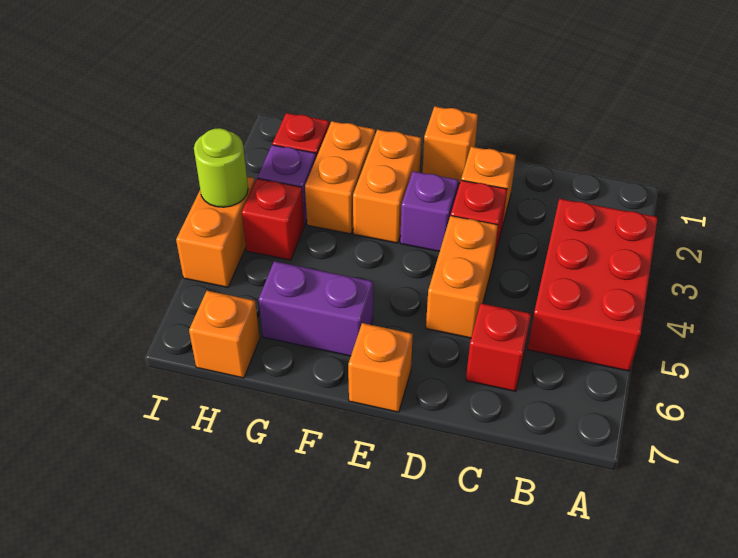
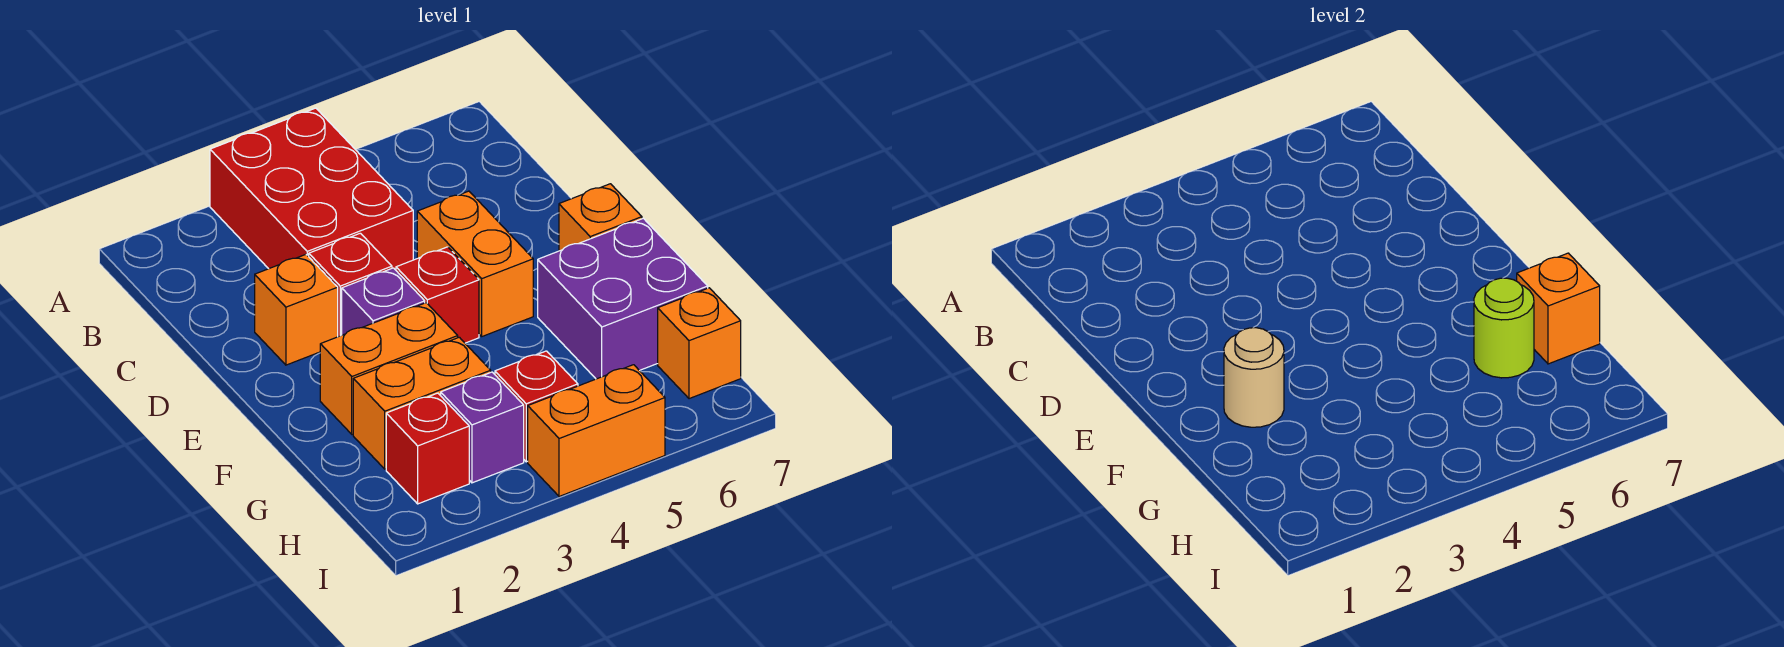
red 2x3 brick [528,199,658,371] -> red 2x3 brick turned to [210,108,413,270]
red 1x1 brick [466,303,531,391] -> red 1x1 brick moved to [396,247,479,343]
orange 1x2 brick [426,216,498,338] -> orange 1x2 brick turned to [417,191,533,336]
orange 1x1 brick [422,106,478,183] -> orange 1x1 brick moved to [1517,253,1600,364]
none -> tan 1x1 round brick [1224,328,1284,427]
purple 1x2 brick [259,261,373,356] -> purple 2x2 brick [538,218,708,379]
lime 1x1 round brick [194,128,248,207] -> lime 1x1 round brick moved to [1474,278,1534,378]

